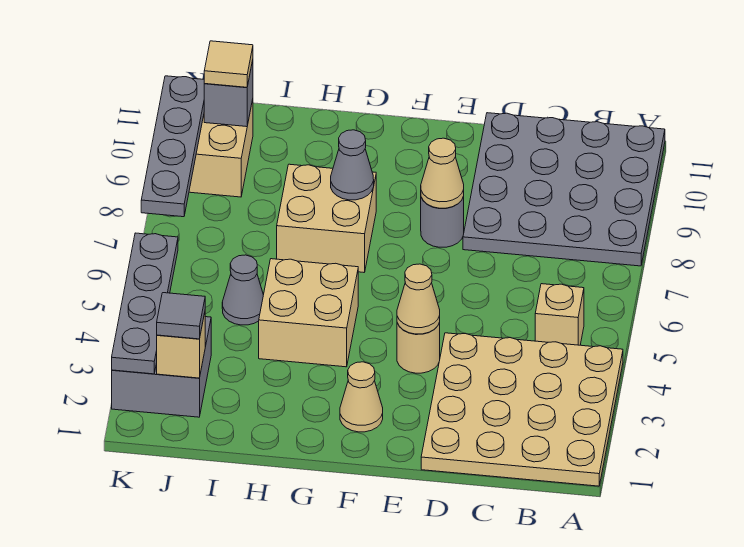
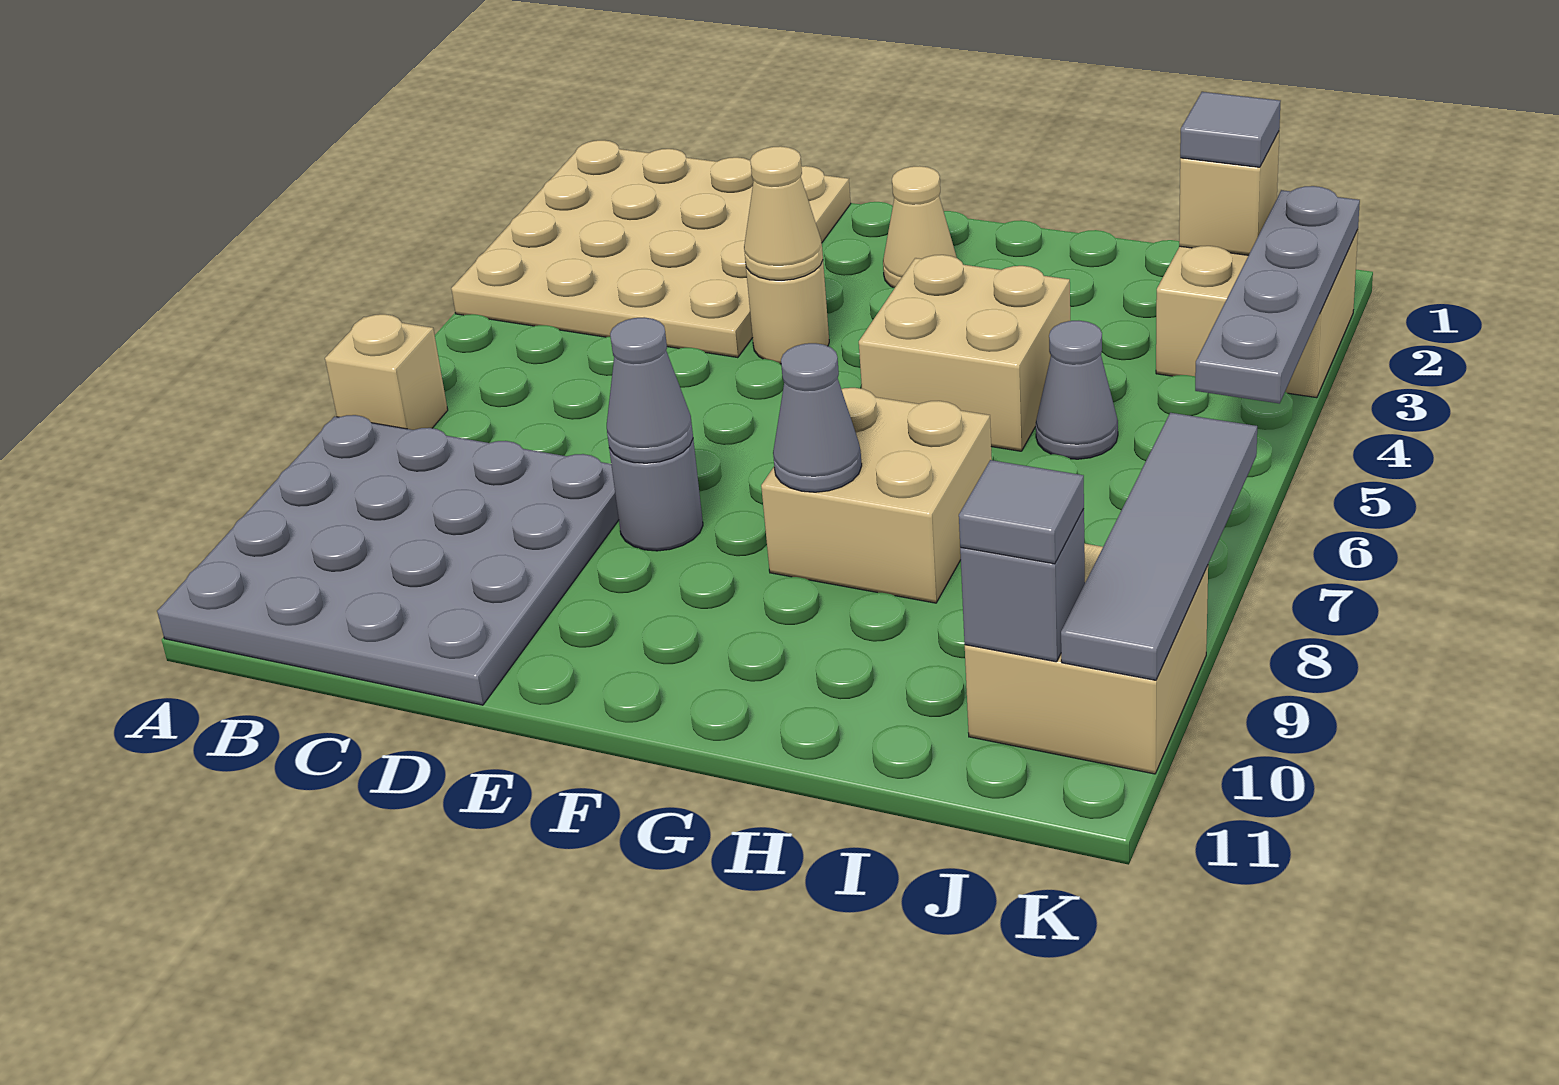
tan 1x1 brick [535,284,584,345] -> tan 1x1 brick moved to [325,314,448,430]
tan 1x1 cone [421,138,464,208] -> grey 1x1 cone [607,317,693,463]
grey 2x2 brick [112,317,211,417] -> tan 2x2 brick [1156,230,1358,398]
tan 1x1 tile [204,41,253,87] -> grey 1x1 tile [959,460,1084,564]
grey 1x4 plate [141,76,204,217] -> grey 1x4 tile [1061,413,1257,680]

